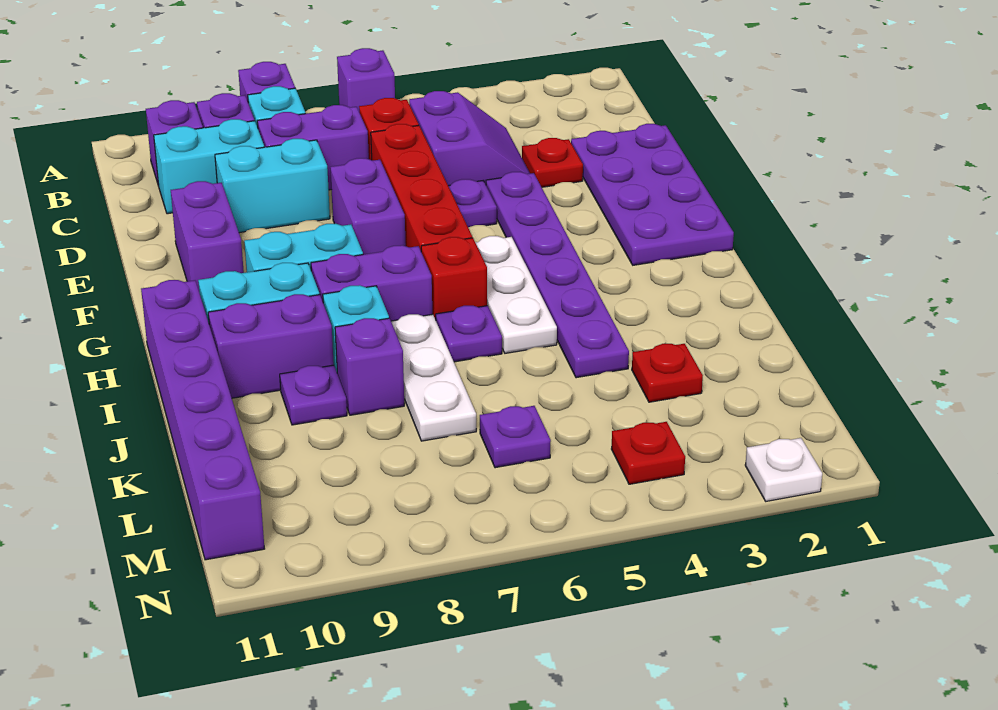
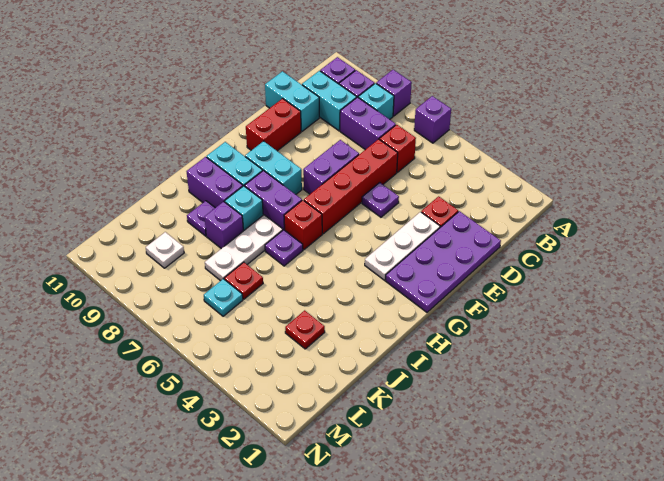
purple 2x2 slope [409,91,530,186] -> none
cyan 1x2 brick [215,139,330,233] -> cyan 1x2 brick moved to [265,71,319,131]
purple 1x6 plate [486,172,629,378] -> none
purple 1x2 brick [171,181,244,290] -> red 1x2 brick [246,99,301,151]
white 1x3 plate [475,236,557,353] -> white 1x3 plate moved to [365,212,440,280]
purple 1x6 brick [141,280,265,560] -> none
purple 1x1 plate [480,406,551,468] -> cyan 1x1 plate [204,279,243,316]
red 1x1 plate [612,422,685,484] -> red 1x1 plate moved to [224,262,263,299]
white 1x1 plate [745,438,822,501] -> white 1x1 plate moved to [146,232,184,268]

